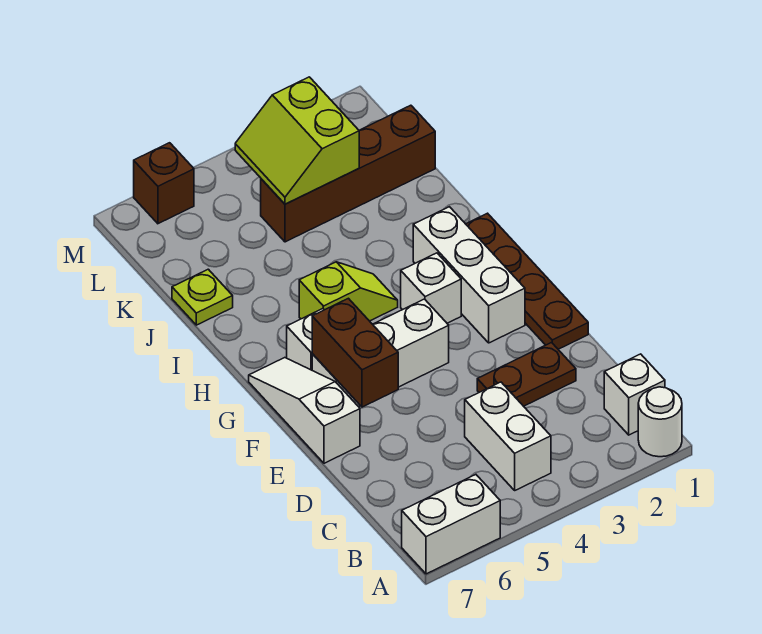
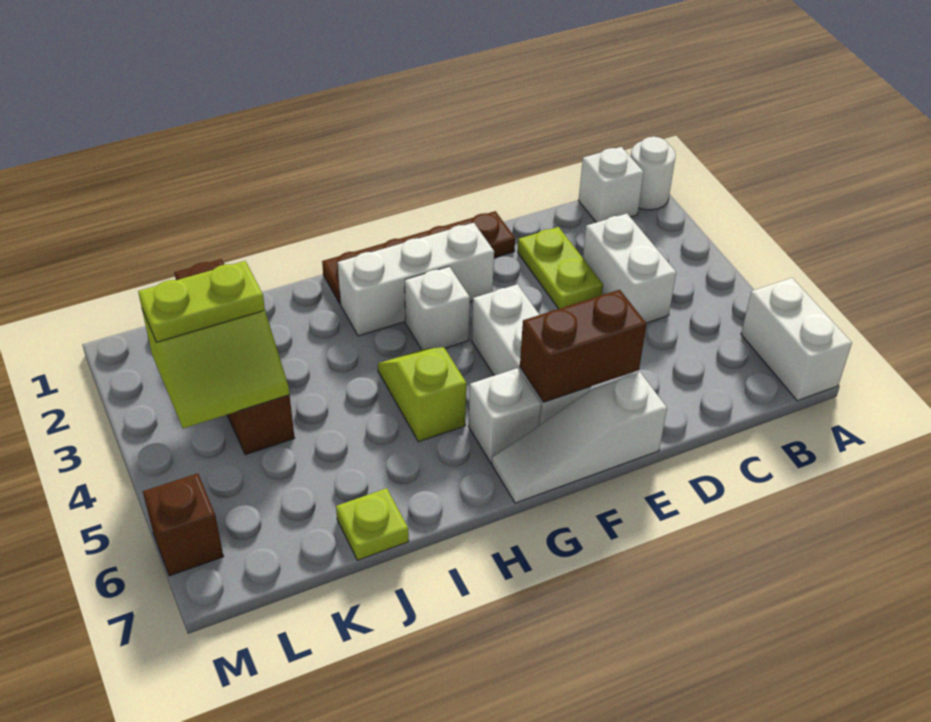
white 1x2 brick [465,382,551,490] -> white 1x2 brick turned to [583,214,676,323]
brown 1x2 plate [477,343,576,406] -> lime 1x2 plate [518,227,603,309]
none -> lime 1x2 plate [138,261,265,342]

